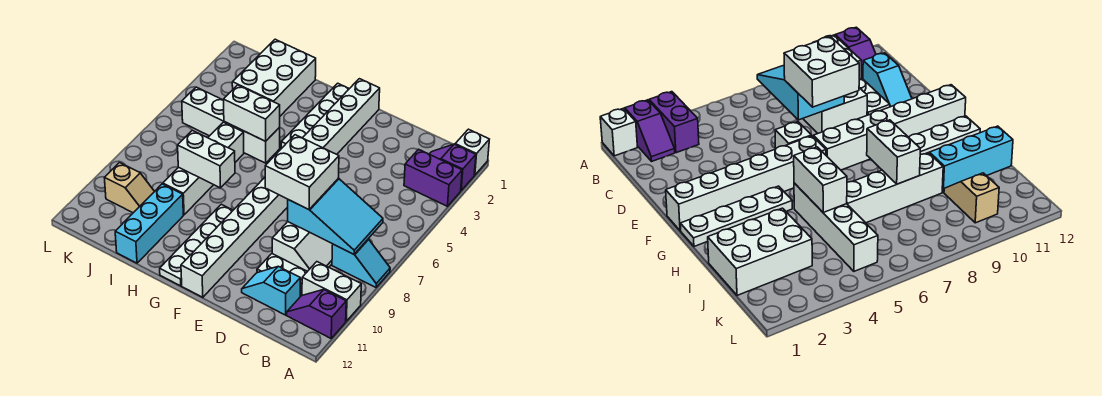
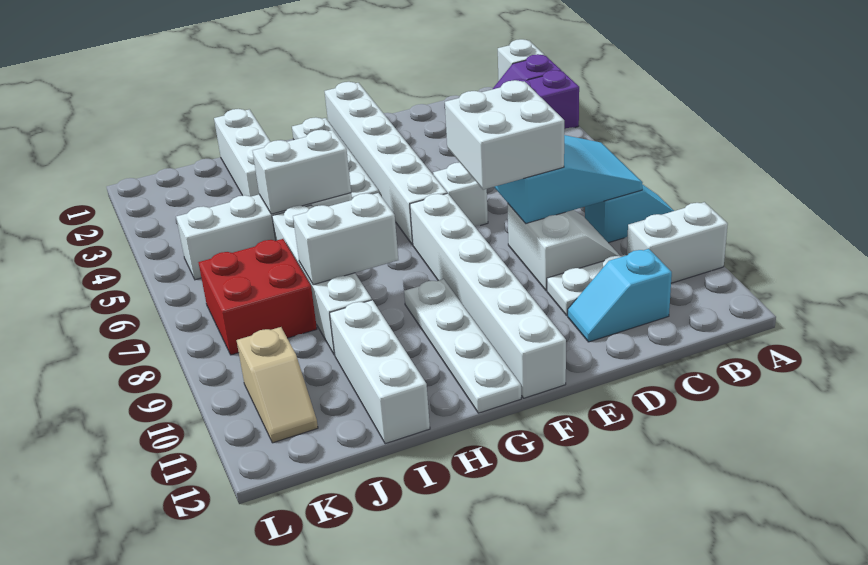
purple 1x2 slope [287,290,346,338] -> none
white 2x3 brick [232,39,316,116] -> white 1x3 brick [214,109,270,196]
cyan 1x3 brick [115,184,183,263] -> white 1x3 brick [330,300,430,444]
none -> red 2x2 brick [198,239,317,355]
tan 1x2 slope [105,163,155,213] -> tan 1x2 slope turned to [236,327,318,443]

